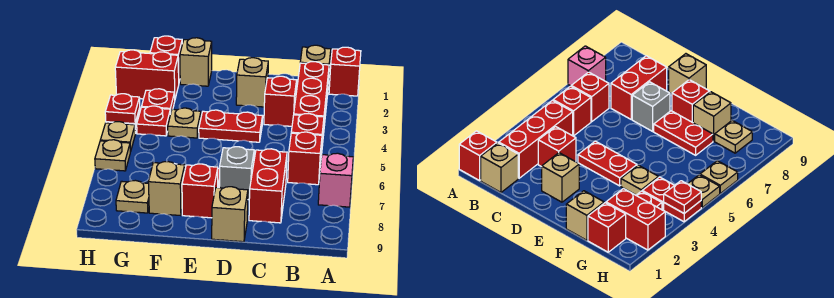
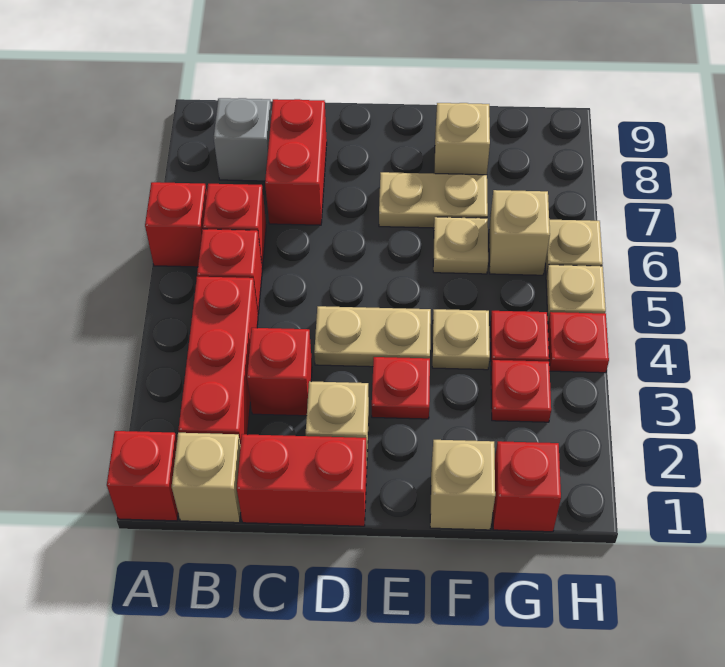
pink 1x1 brick [318,153,353,207] -> none
red 1x2 plate [199,110,263,142] -> tan 1x2 plate [314,306,431,367]
grey 1x1 brick [219,147,254,200] -> grey 1x1 brick moved to [214,98,271,181]
tan 1x1 brick [212,187,248,242] -> tan 1x1 brick moved to [489,190,550,275]
red 1x2 plate [654,111,713,155] -> tan 1x2 plate [379,172,488,228]
red 1x1 brick [182,164,218,218] -> red 1x1 brick moved to [145,182,207,267]
red 1x2 brick [115,50,179,99] -> red 1x2 brick moved to [237,434,367,526]
tan 1x1 plate [116,180,149,213] -> tan 1x1 plate moved to [433,217,488,274]
red 1x1 plate [105,94,140,124] -> red 1x1 plate moved to [372,357,430,419]

